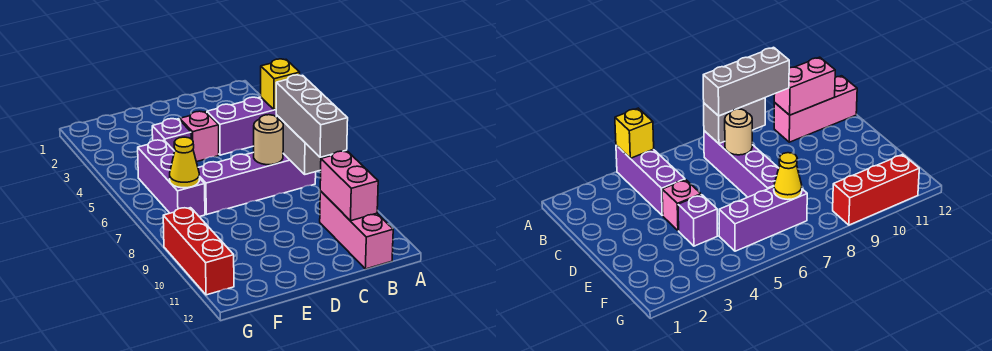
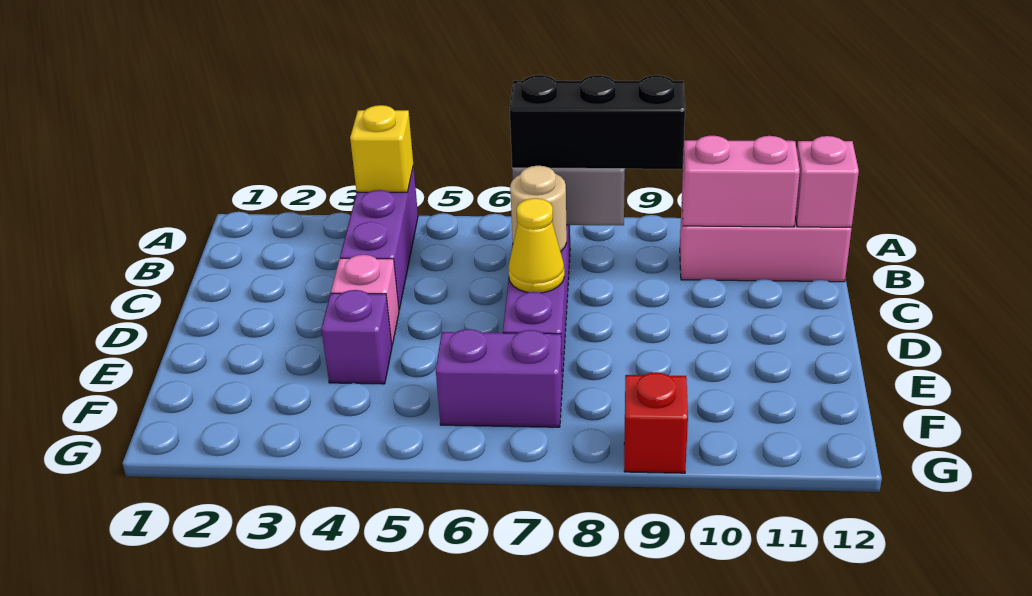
grey 1x3 brick [276,75,348,157] -> black 1x3 brick [510,75,685,169]
none -> pink 1x1 brick [795,136,859,227]
purple 1x3 brick [138,140,205,216] -> purple 1x2 brick [436,329,562,427]
yellow 1x1 cone [170,137,199,188] -> yellow 1x1 cone moved to [508,198,565,293]
red 1x3 brick [163,208,234,295] -> red 1x1 brick [624,372,688,473]

